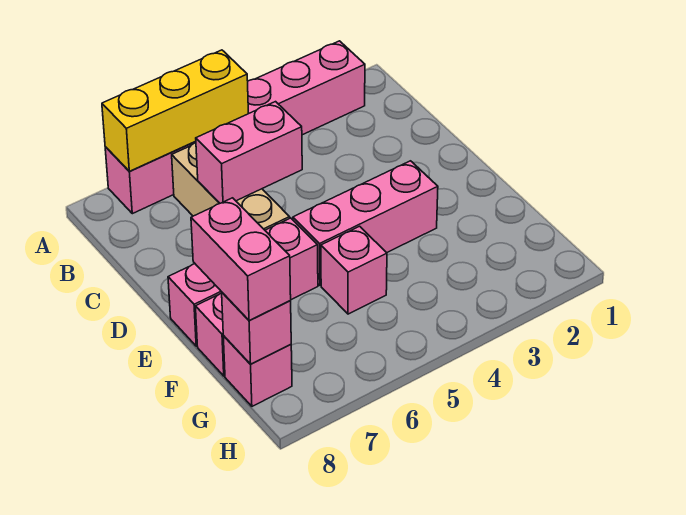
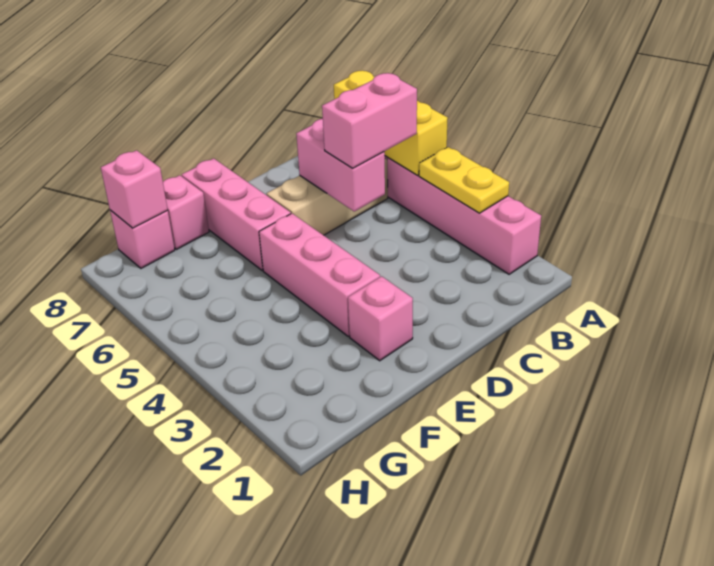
none -> yellow 1x2 plate [419,147,509,213]
pink 1x1 brick [321,226,387,314] -> pink 1x1 brick moved to [348,276,413,361]
pink 1x2 brick [191,198,291,321] -> pink 1x2 brick moved to [322,73,417,168]

